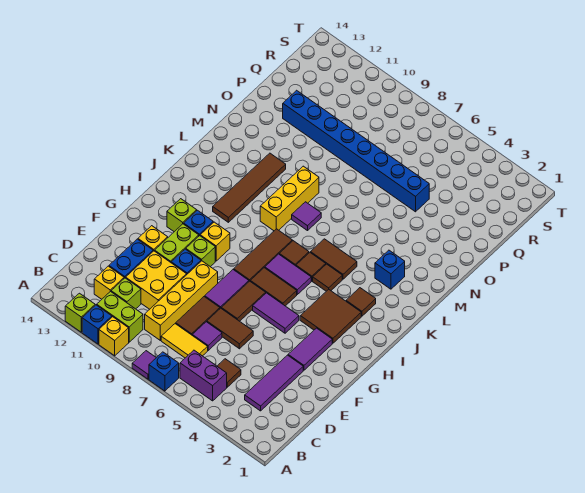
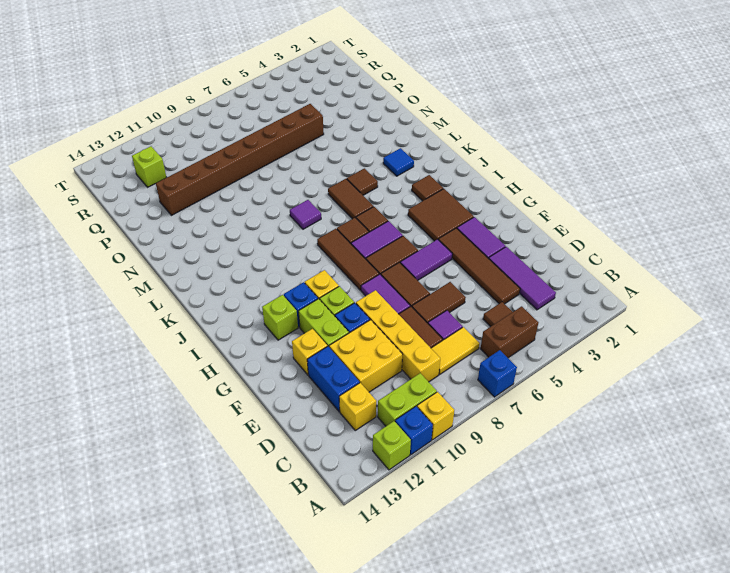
purple 1x1 tile [132,351,156,379] -> none
purple 1x2 brick [180,350,227,401] -> brown 1x2 brick [481,306,538,358]
lime 1x1 brick [111,278,141,309] -> lime 1x1 brick moved to [132,146,167,187]
brown 1x1 tile [313,264,342,291] -> brown 1x1 tile moved to [347,168,378,195]
brown 1x4 tile [213,153,286,222] -> brown 1x4 tile moved to [438,228,520,304]
brown 1x2 tile [311,239,357,279] -> brown 1x2 tile turned to [328,179,373,219]
yellow 1x3 brick [260,166,319,231] -> none
blue 1x1 brick [375,250,405,289] -> blue 1x1 tile [383,148,414,176]
blue 1x8 brick [283,90,429,212] -> brown 1x8 brick [156,104,324,215]

